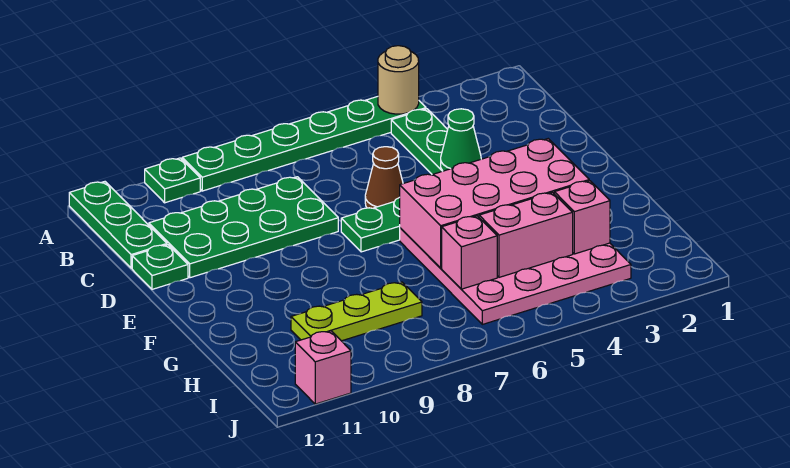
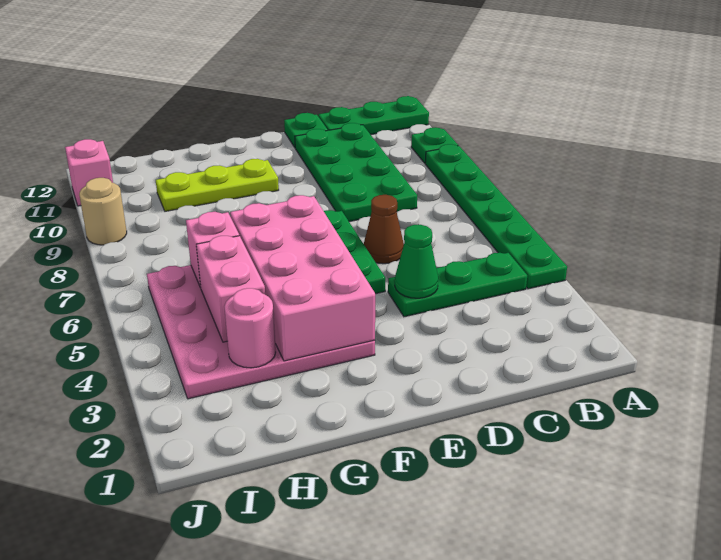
tan 1x1 round brick [378,46,419,114] -> tan 1x1 round brick moved to [79,178,127,245]
pink 1x1 brick [554,181,610,254] -> pink 1x1 round brick [224,288,276,368]
lime 1x3 plate [291,282,422,341] -> lime 1x3 plate turned to [156,159,279,211]

